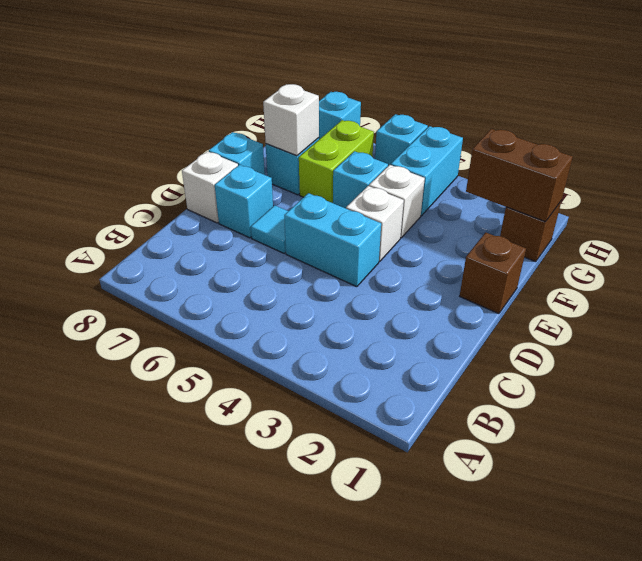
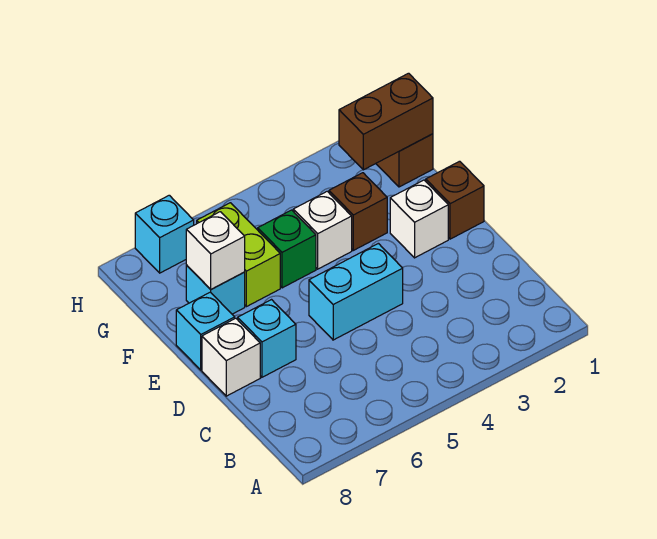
cyan 1x1 tile [251,205,288,253] -> none
white 1x1 brick [346,186,404,262] -> white 1x1 brick moved to [390,180,448,258]
none -> brown 1x1 brick [329,173,387,250]
cyan 1x1 brick [333,151,388,208] -> green 1x1 brick [258,210,316,288]
cyan 1x2 brick [391,126,463,216] -> none
cyan 1x1 brick [375,114,428,166] -> none

